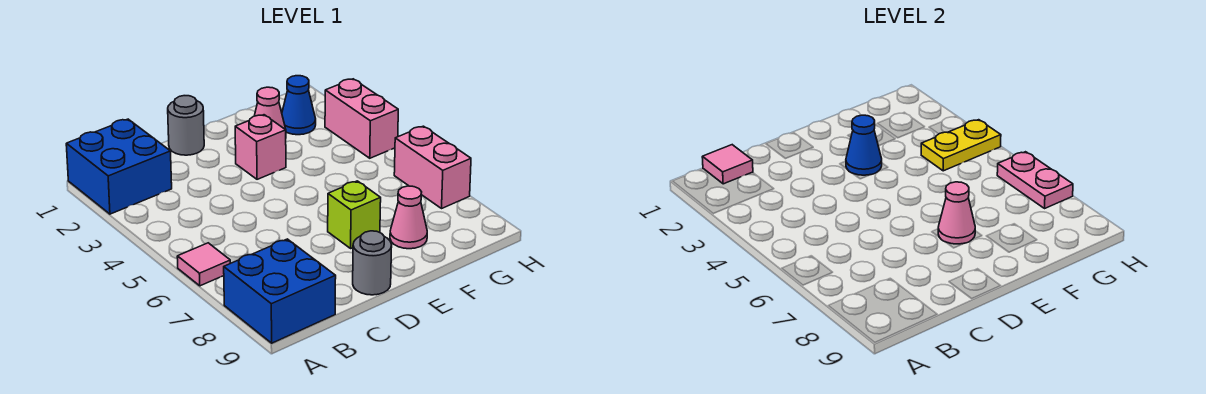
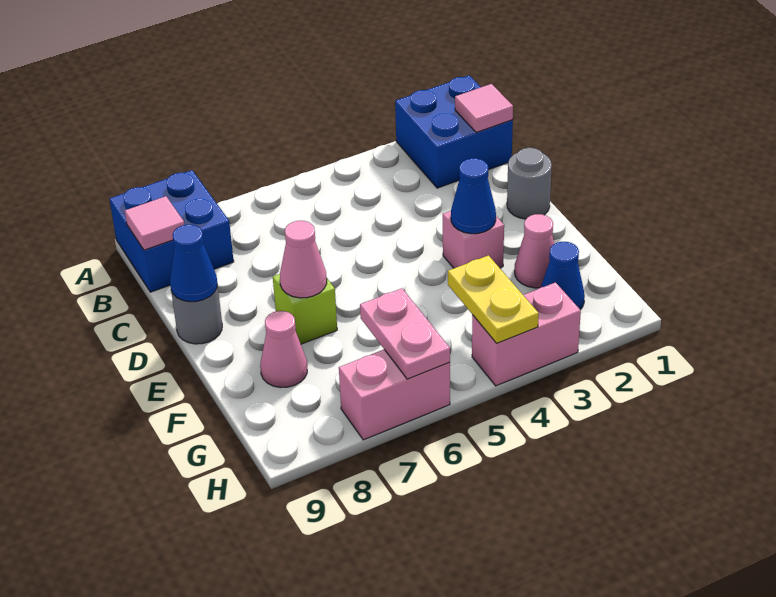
pink 1x1 tile [177,243,230,286] -> pink 1x1 tile moved to [125,196,184,250]
none -> blue 1x1 cone [170,225,217,302]
pink 1x2 plate [997,152,1073,208] -> pink 1x2 plate turned to [360,288,450,379]

